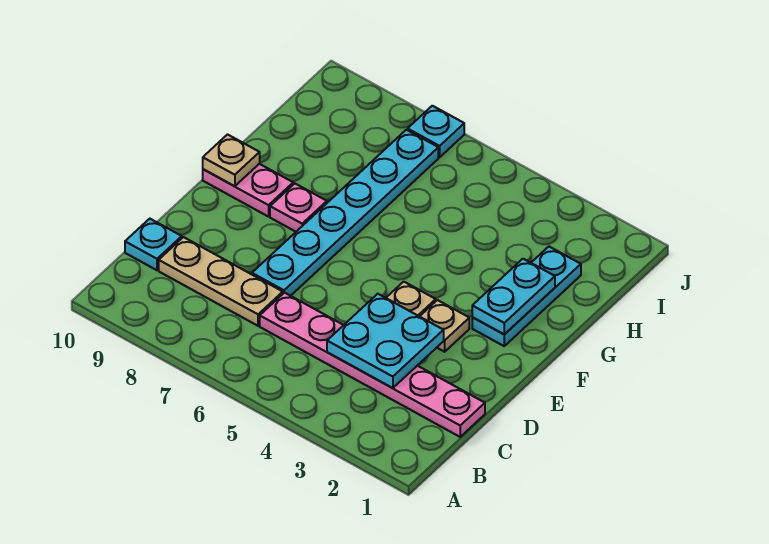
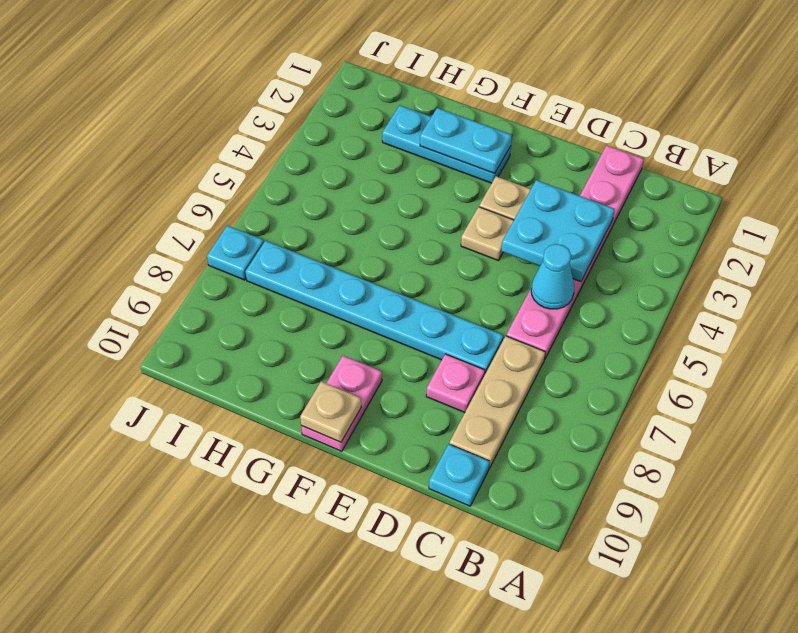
none -> cyan 1x1 cone [531,244,574,309]
pink 1x1 plate [270,184,327,232] -> pink 1x1 plate moved to [426,354,485,413]

